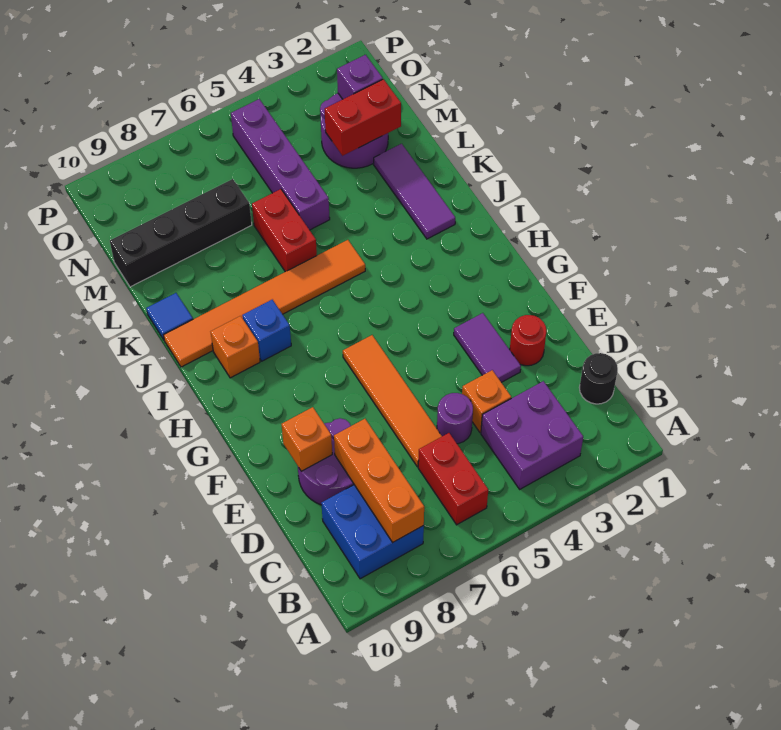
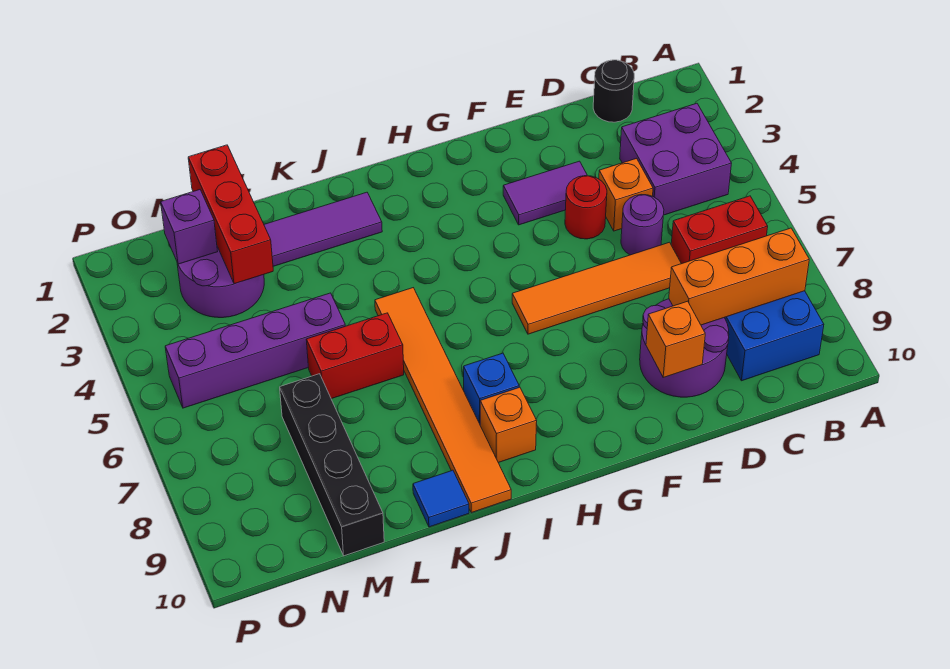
red 1x1 round brick [510,315,547,366] -> red 1x1 round brick moved to [565,176,607,239]
red 1x2 brick [325,79,401,156] -> red 1x3 brick [188,145,273,284]

